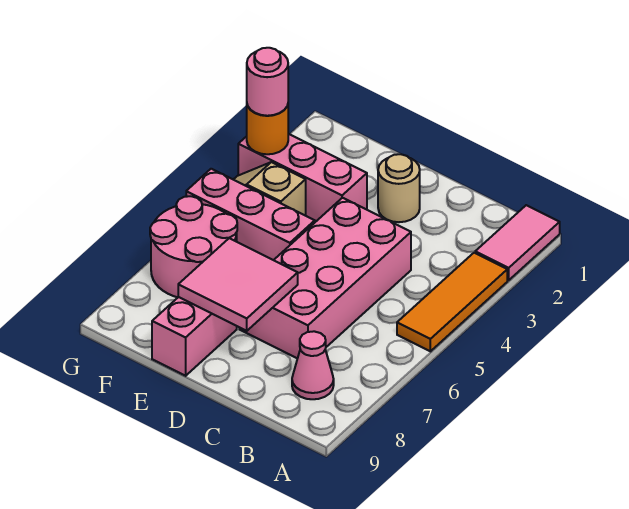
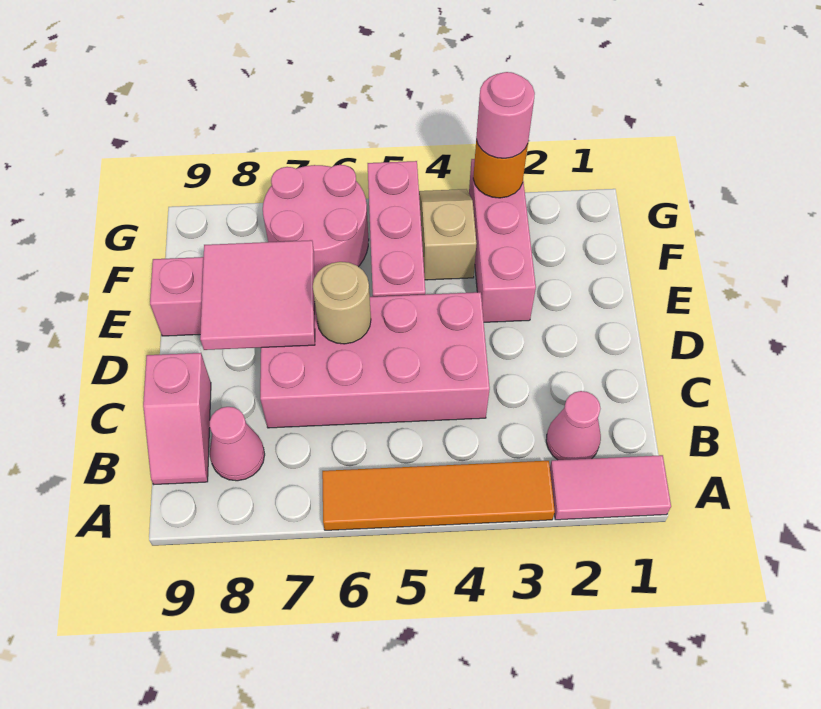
orange 1x3 tile [397,253,507,351] -> orange 1x4 tile [322,461,555,530]
none -> pink 1x1 cone [546,391,601,460]
none -> pink 1x2 slope [143,353,211,484]
tan 1x1 round brick [378,154,420,222] -> tan 1x1 round brick moved to [313,262,371,344]

